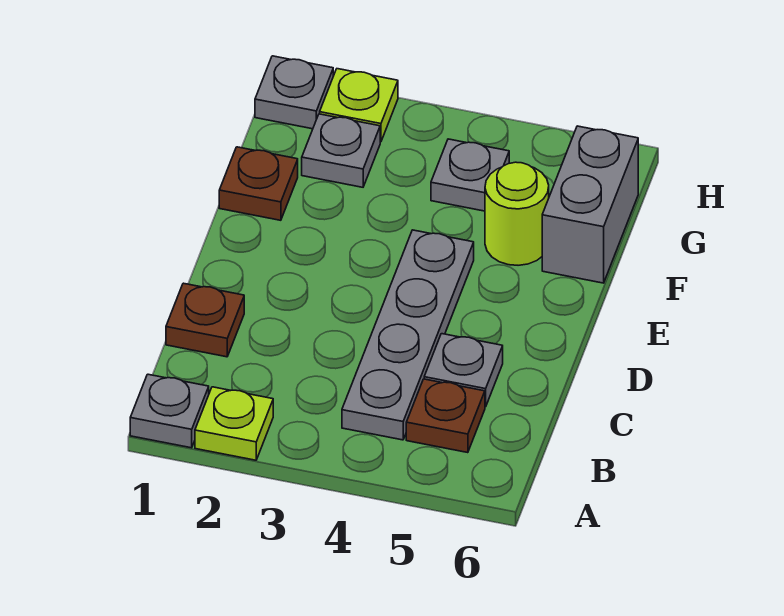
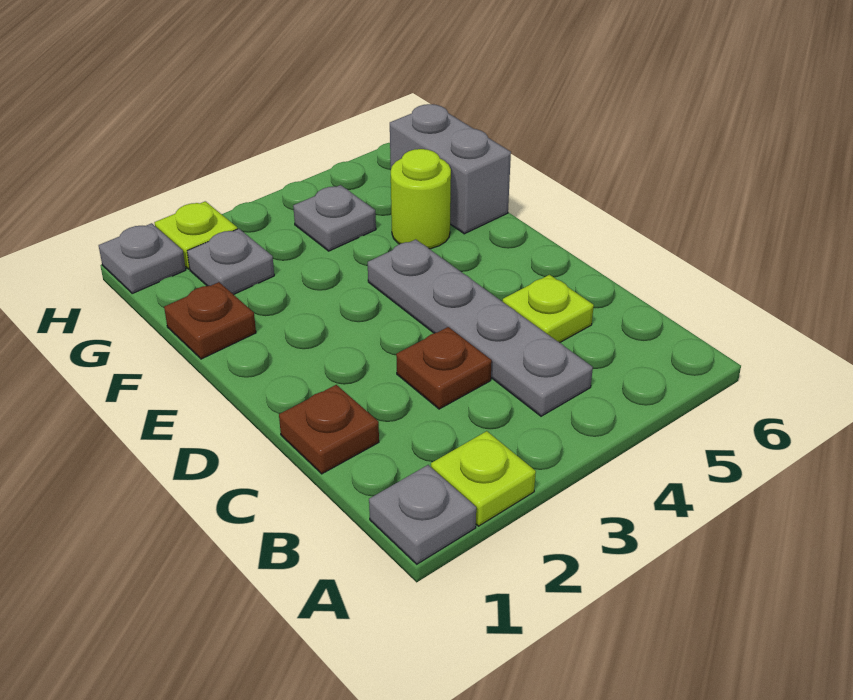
brown 1x1 plate [406,379,485,453] -> brown 1x1 plate moved to [396,327,492,409]
grey 1x1 plate [424,334,503,407] -> lime 1x1 plate [502,275,594,342]

